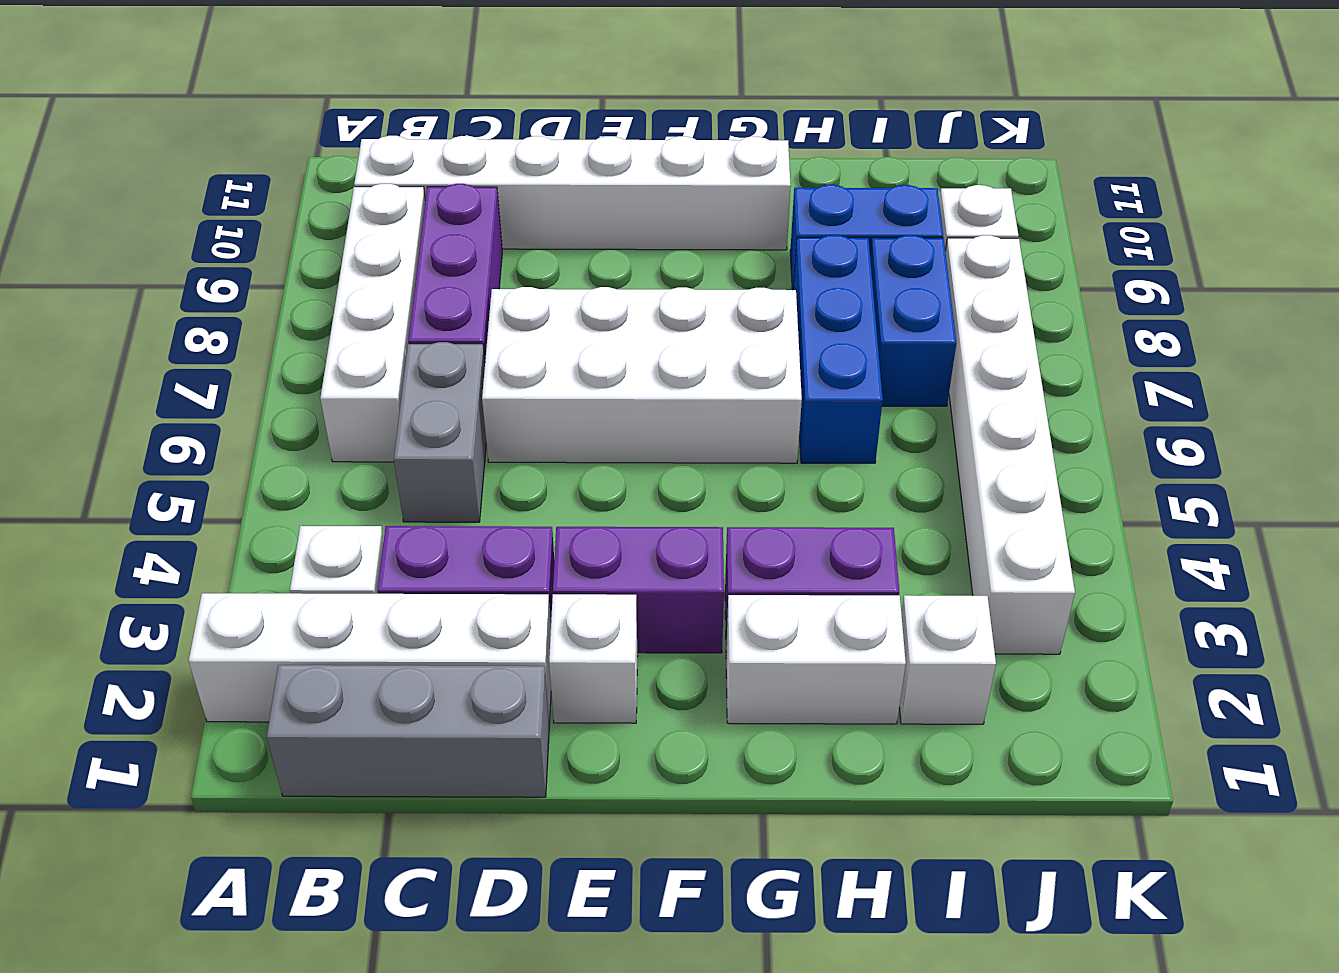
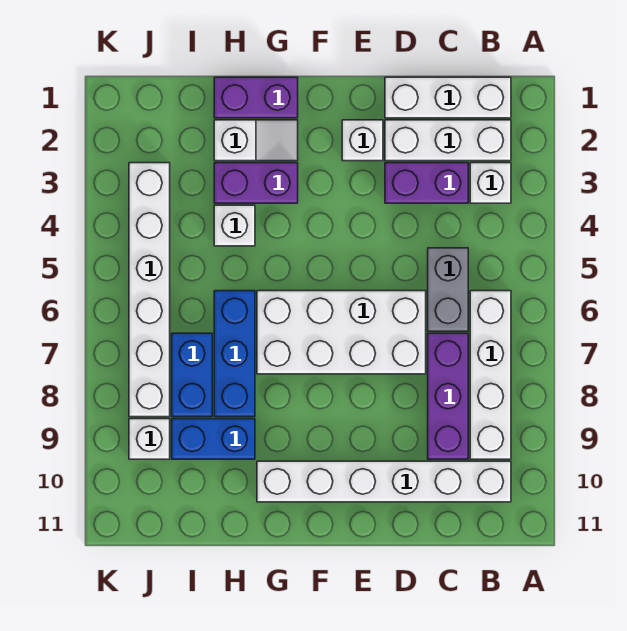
white 1x4 brick [189,593,551,723] -> white 1x3 brick [385,120,511,161]
grey 1x3 brick [267,665,549,797] -> white 1x3 brick [385,77,511,118]
purple 1x2 brick [553,527,724,653] -> purple 1x2 brick moved to [214,77,298,118]
white 1x2 brick [726,595,906,724] -> white 1x2 slope [214,120,298,161]
white 1x1 brick [899,595,996,724] -> white 1x1 brick moved to [214,205,255,246]

